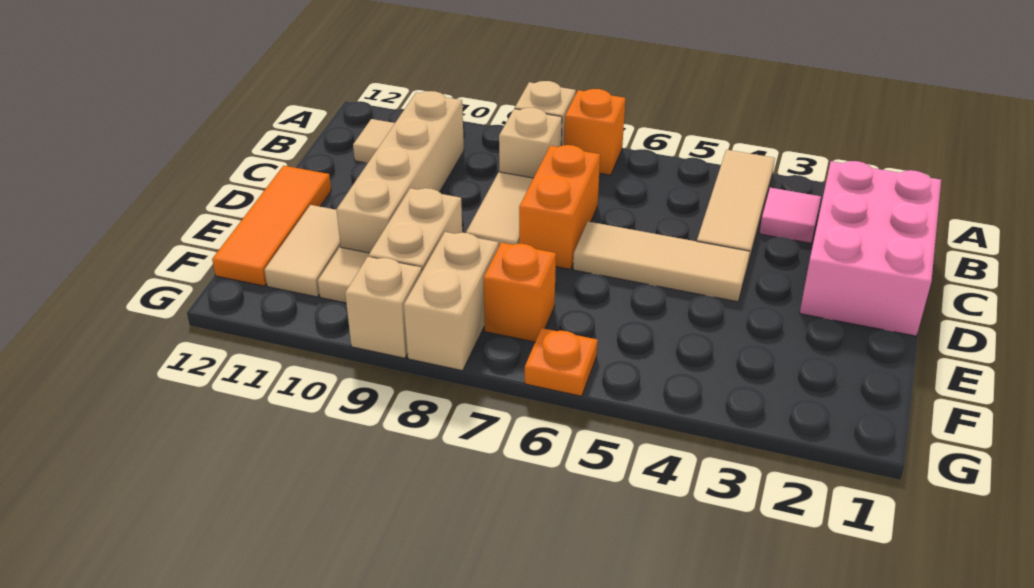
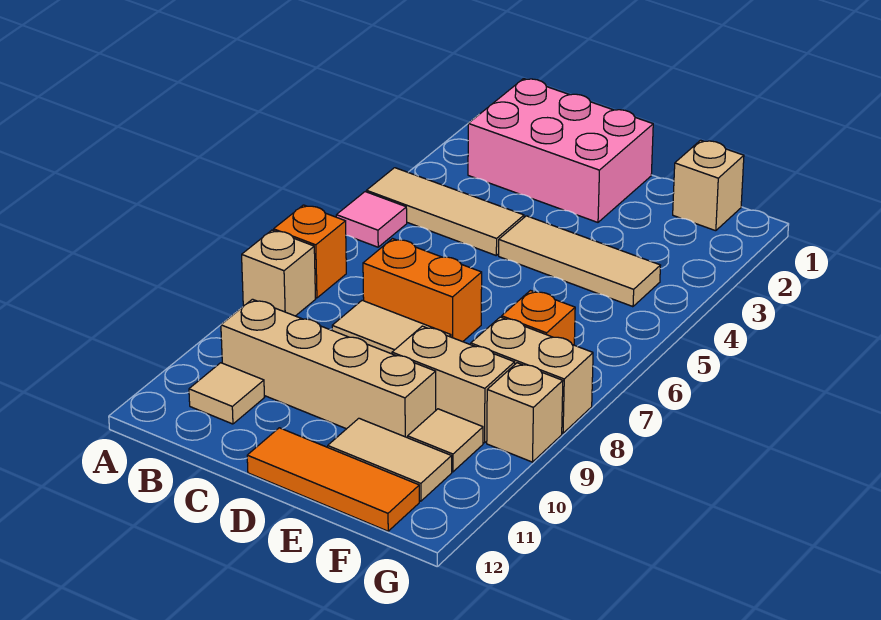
pink 1x1 tile [759,188,821,243] -> pink 1x1 tile moved to [336,192,407,247]
tan 1x1 brick [499,108,562,178] -> tan 1x1 brick moved to [673,140,744,231]
tan 1x3 tile [573,222,750,302] -> tan 1x3 tile turned to [499,216,661,307]
orange 1x1 plate [525,328,598,396] -> none

